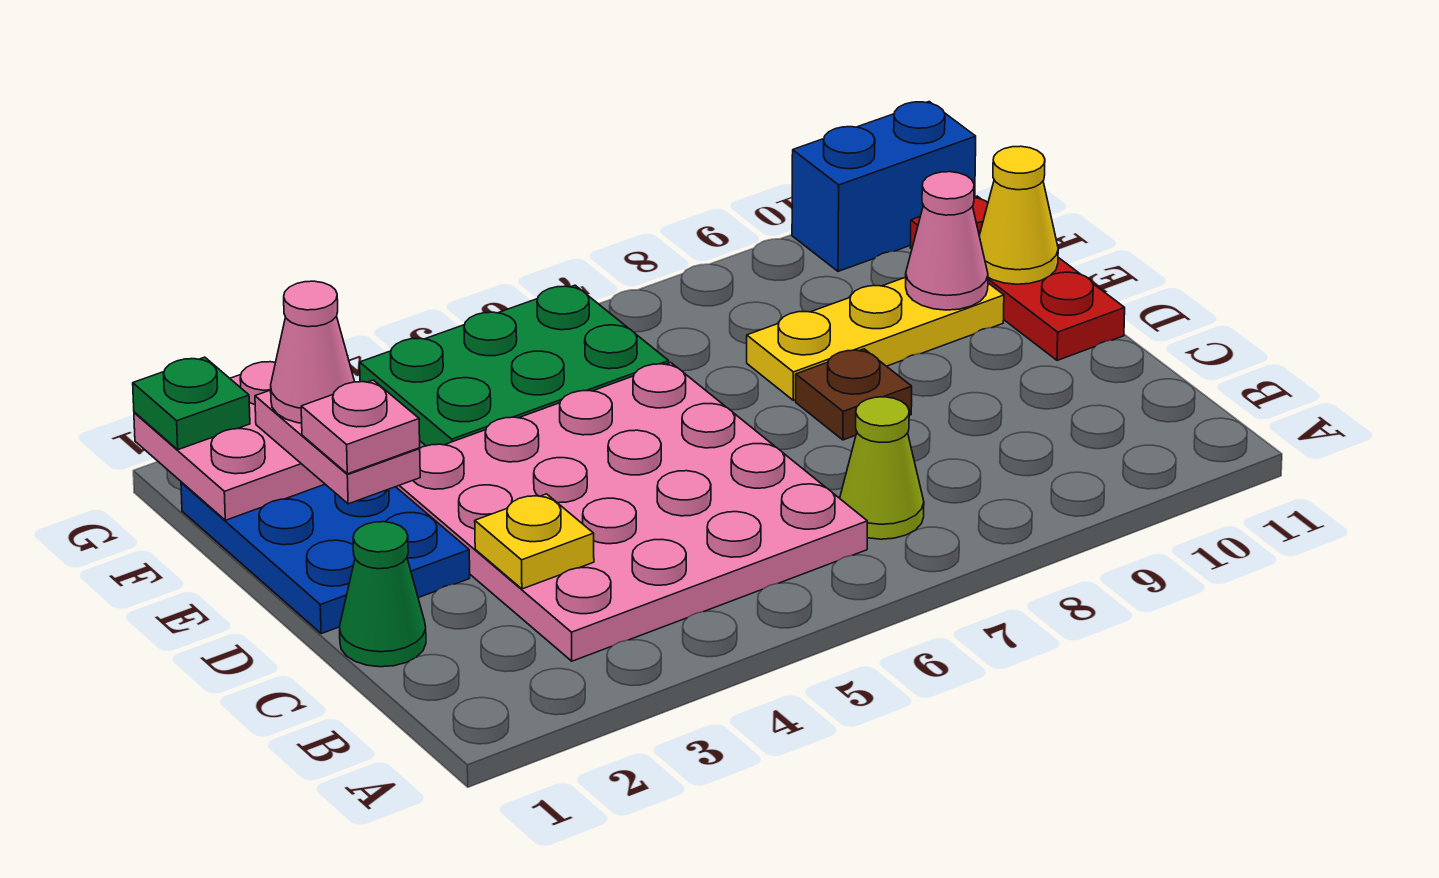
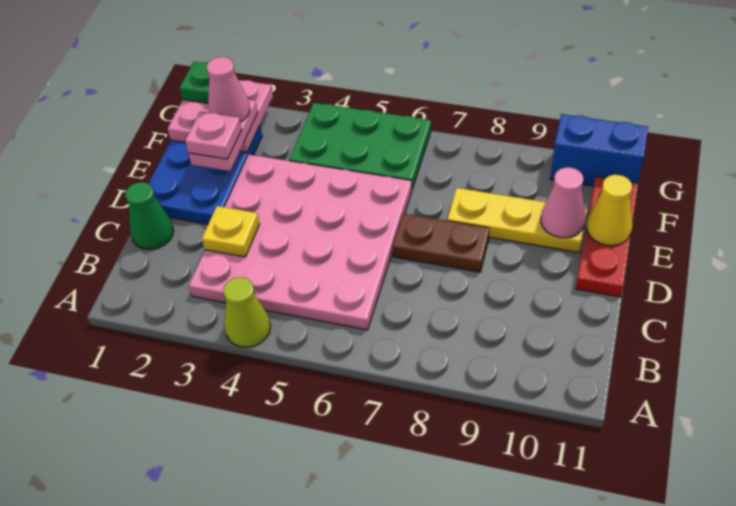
lime 1x1 cone [840,397,924,539] -> lime 1x1 cone moved to [224,277,271,347]
brown 1x1 plate [796,349,912,440] -> brown 1x2 plate [393,214,489,272]

